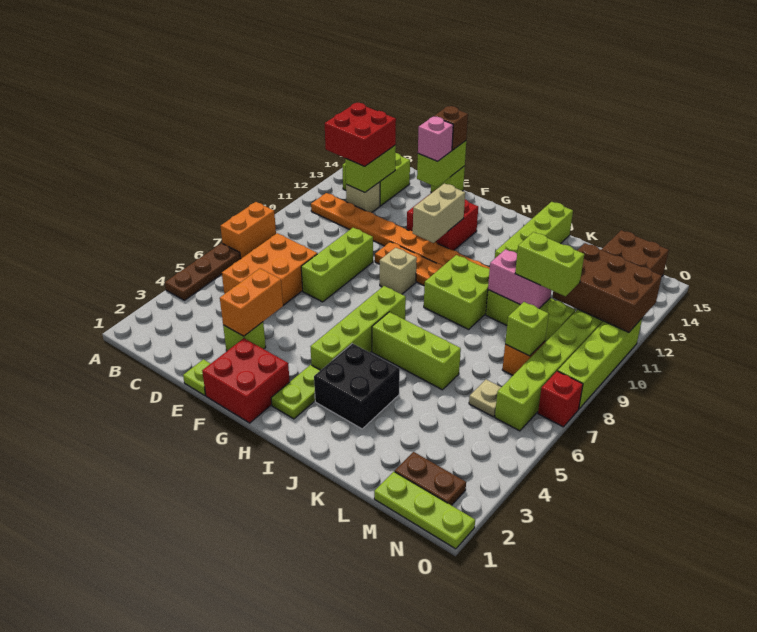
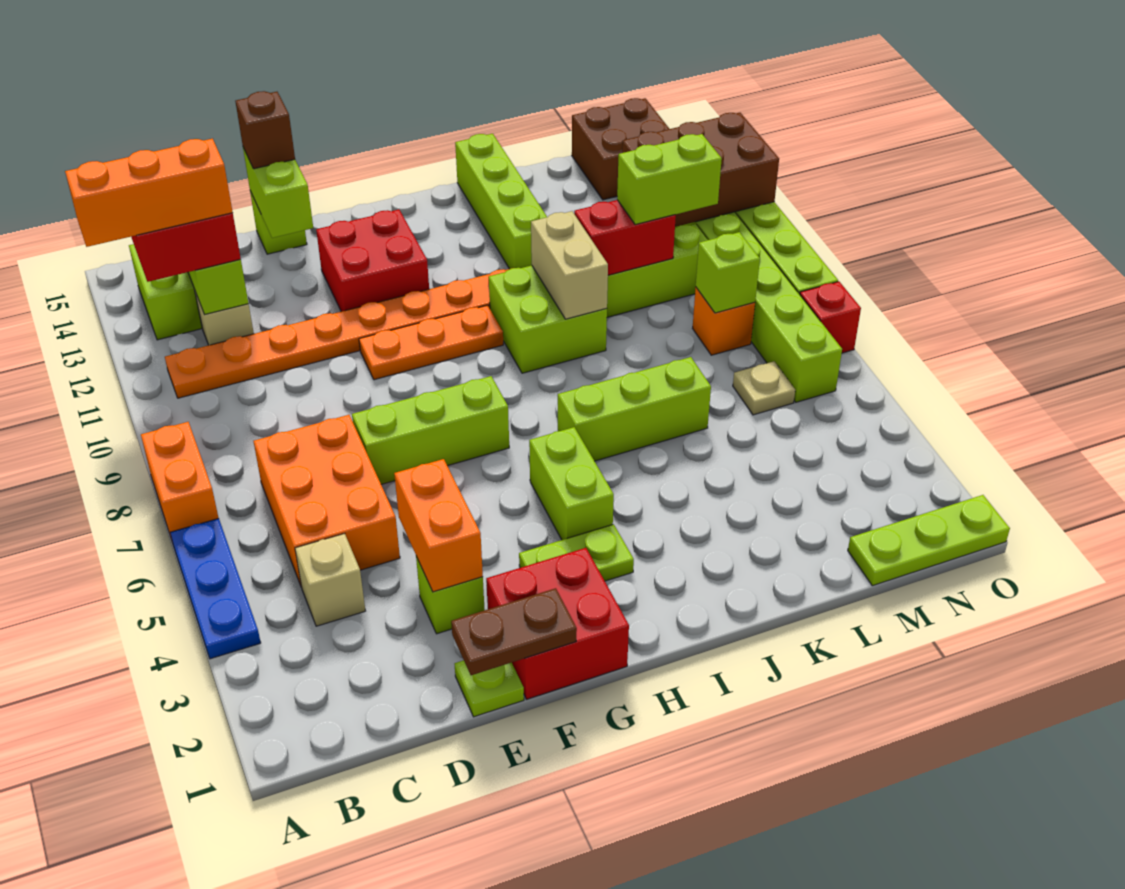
brown 1x3 plate [165,243,241,300] -> blue 1x3 plate [170,519,261,659]
none -> orange 1x3 brick [65,139,233,247]
lime 1x3 brick [301,228,373,302] -> lime 1x3 brick turned to [352,376,509,484]
pink 1x1 brick [418,117,453,161] -> none
tan 1x1 brick [380,248,417,294] -> tan 1x1 brick moved to [295,533,365,626]
tan 1x2 brick [413,183,465,243] -> tan 1x2 brick moved to [531,211,608,319]
lime 1x2 plate [271,365,320,419] -> lime 1x2 plate turned to [519,524,634,581]
lime 1x4 brick [311,286,406,370] -> lime 1x2 brick [529,427,614,540]
black 2x2 brick [314,343,400,429] -> none
pink 1x2 brick [488,249,551,309] -> red 1x2 brick [574,200,676,275]
brown 1x2 plate [395,452,466,505] -> brown 1x2 plate moved to [451,588,577,675]

